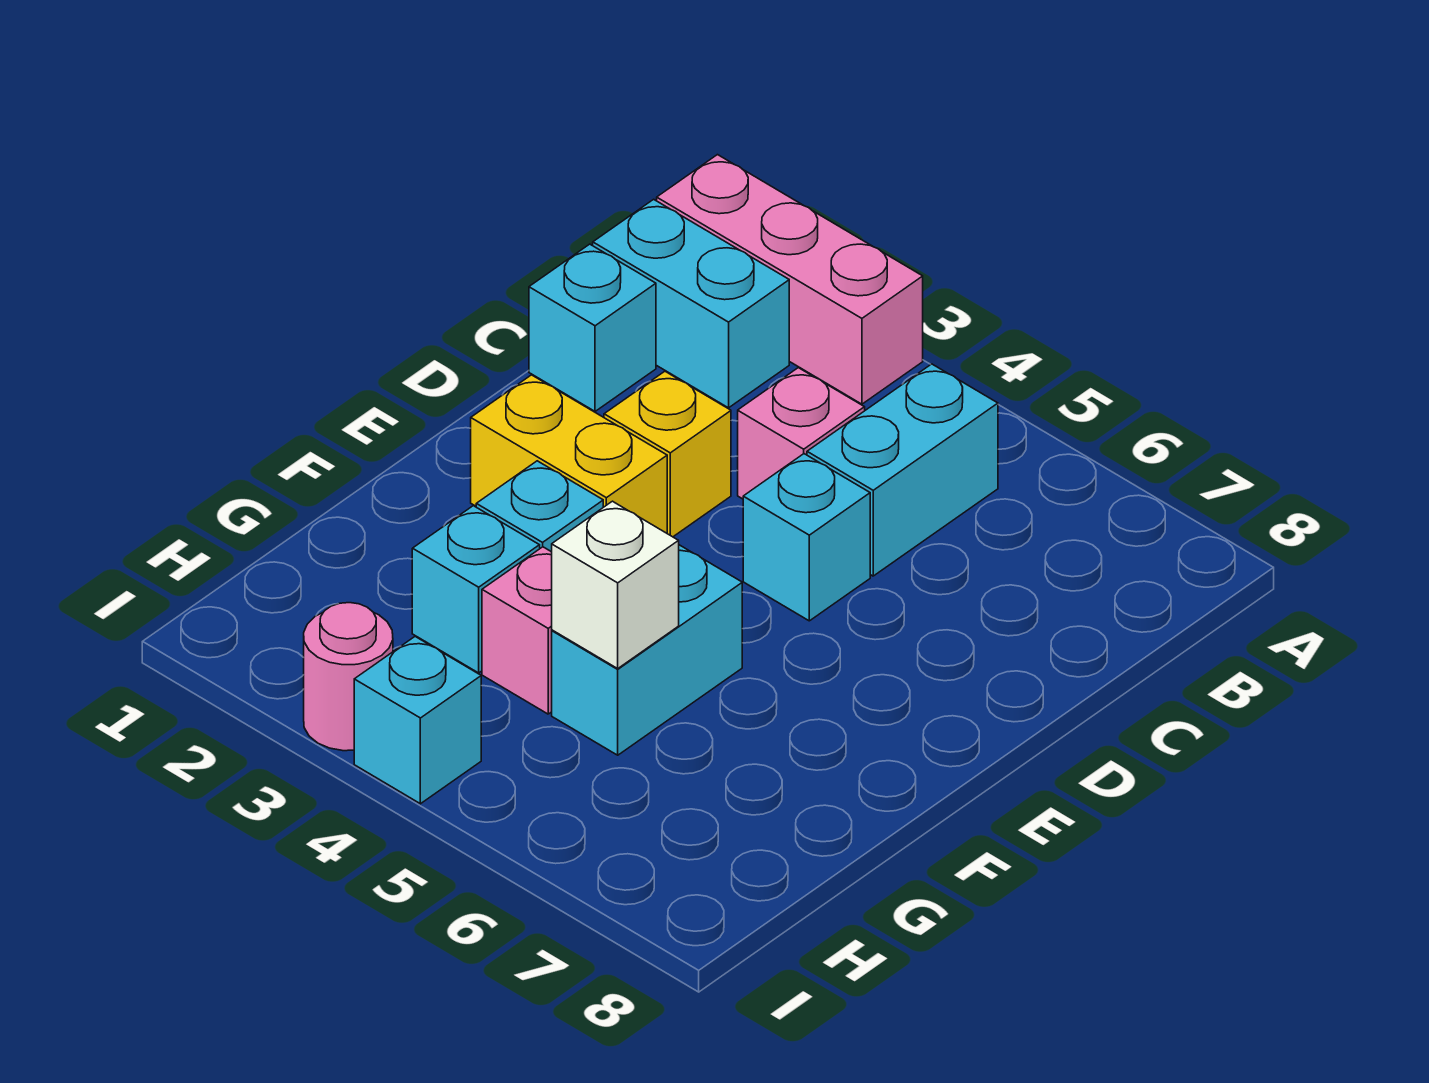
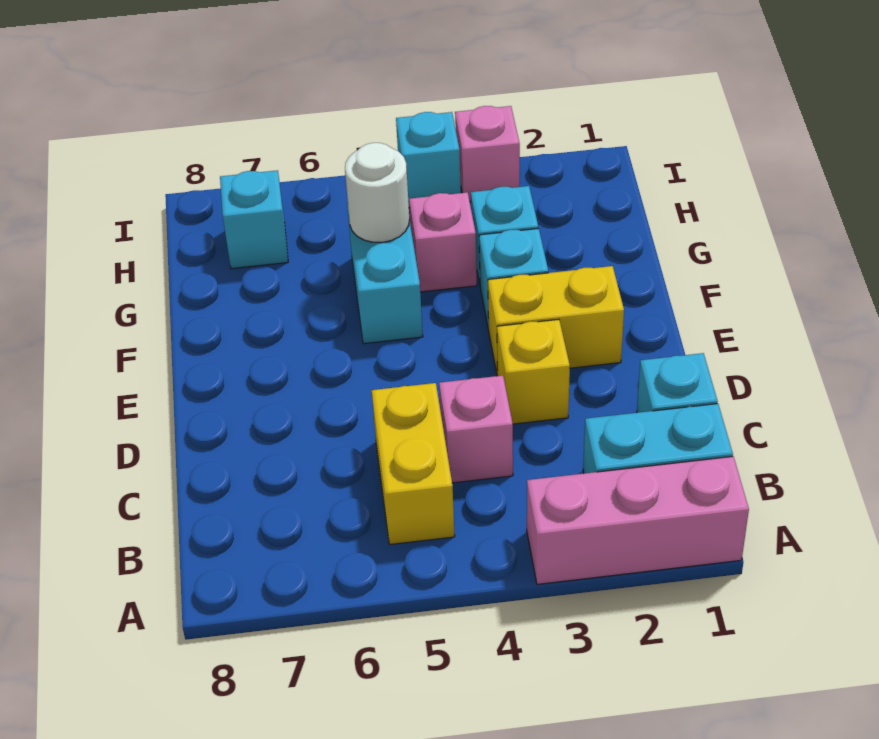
cyan 1x2 brick [807,364,998,576] -> yellow 1x2 brick [372,383,455,544]
cyan 1x1 brick [743,454,870,621] -> cyan 1x1 brick moved to [220,170,288,269]
white 1x1 brick [552,501,679,668] -> white 1x1 round brick [345,143,409,242]
pink 1x1 round brick [304,603,393,751] -> pink 1x1 brick [455,106,520,201]

